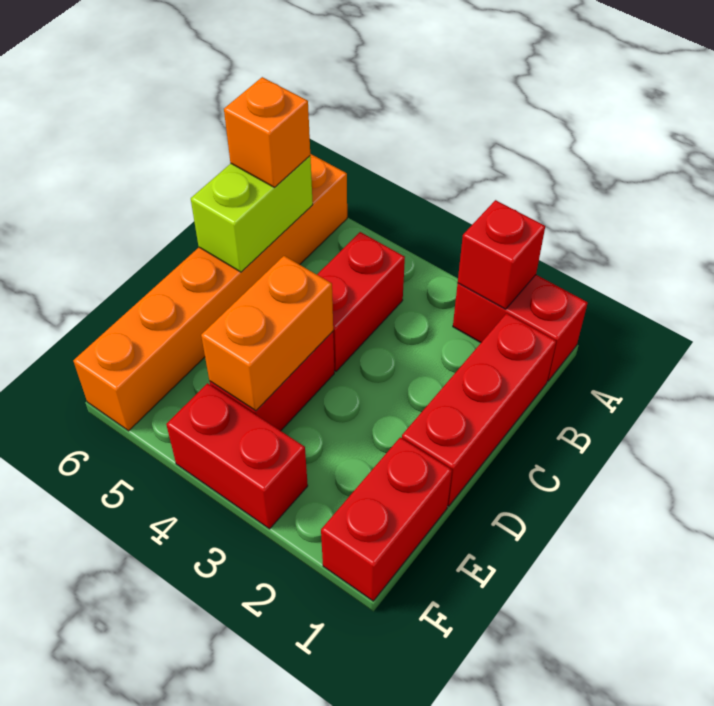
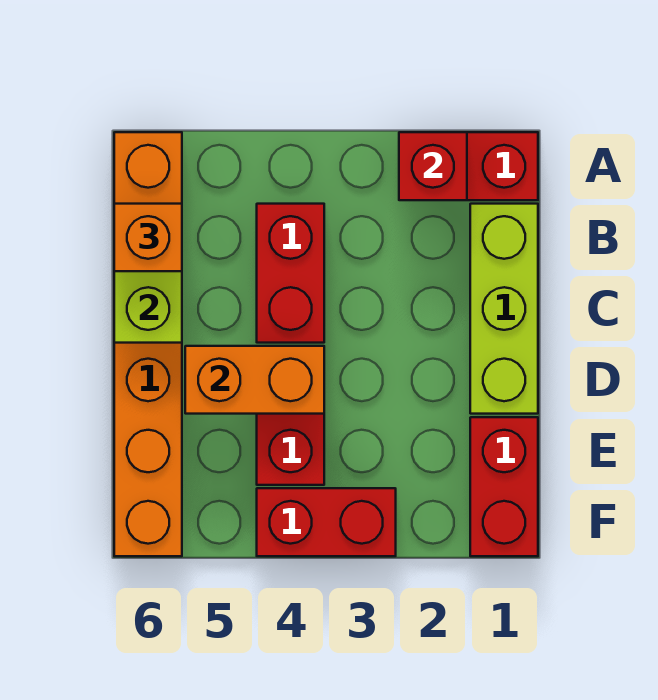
red 1x3 brick [402,313,556,506] -> lime 1x3 brick [470,204,538,414]
orange 1x2 brick [201,256,333,411] -> orange 1x2 brick turned to [185,346,324,414]

